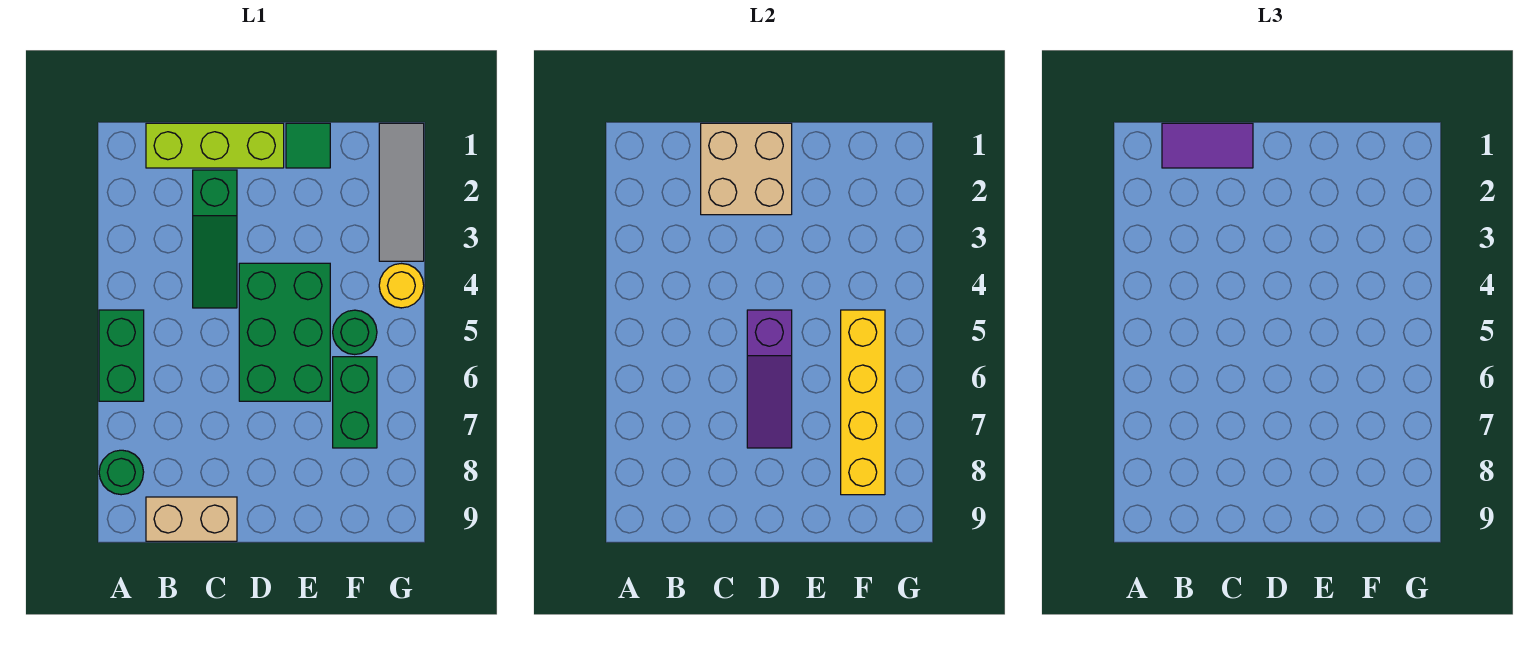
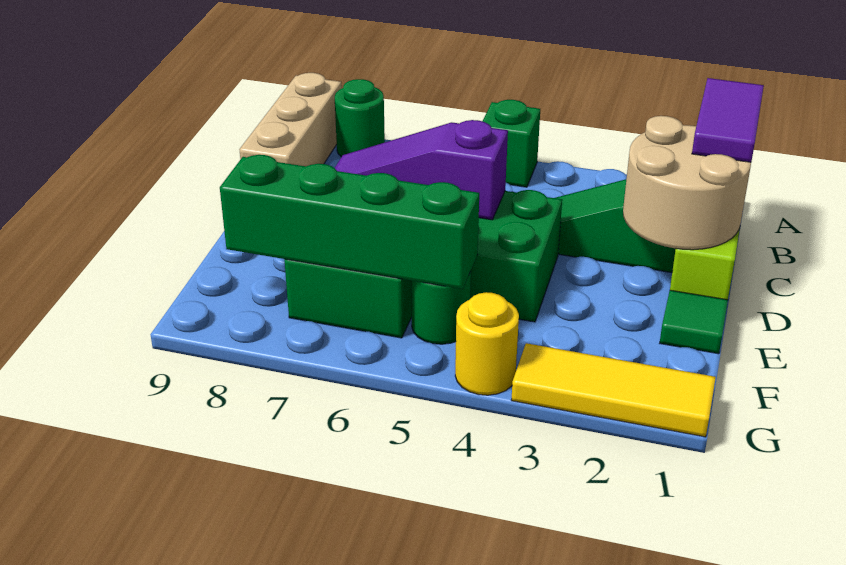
green 1x2 brick [99,310,144,401] -> green 1x1 brick [483,100,540,187]
tan 1x2 brick [146,497,237,541] -> tan 1x3 brick [239,73,342,166]
tan 2x2 brick [701,123,792,215] -> tan 2x2 round brick [623,116,751,250]
yellow 1x4 brick [841,310,885,495] -> green 1x4 brick [220,155,479,289]
grey 1x3 tile [379,123,424,261] -> yellow 1x3 tile [511,343,716,437]

